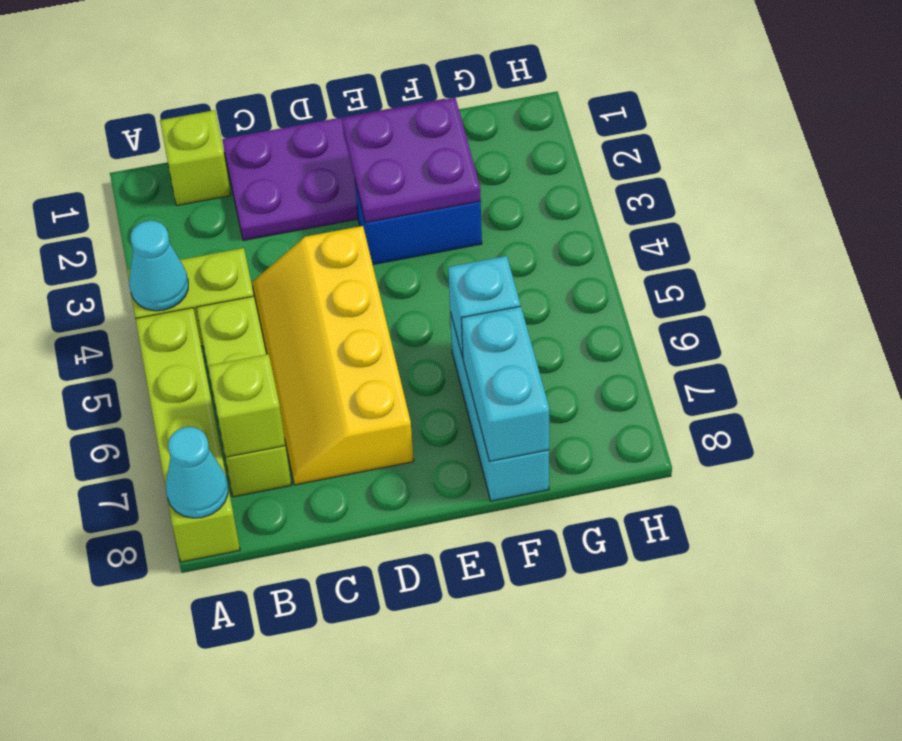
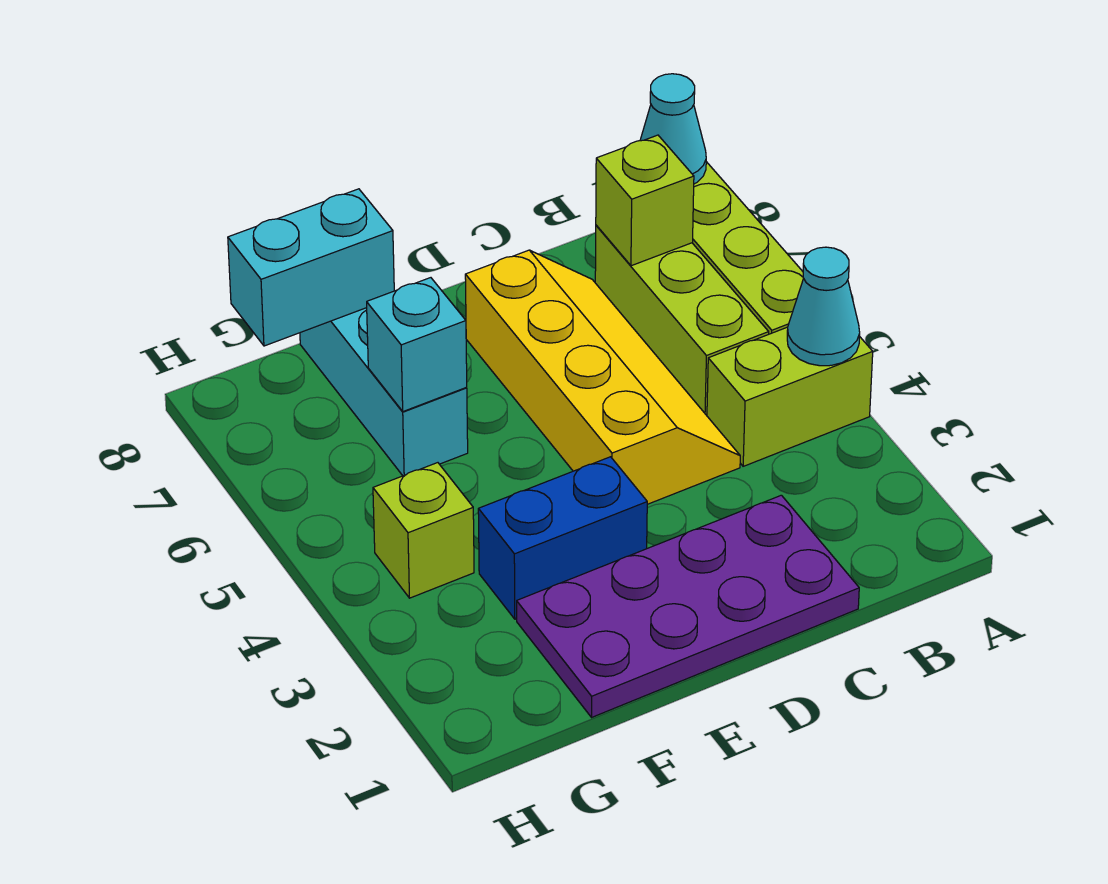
lime 1x1 brick [160,110,231,206] -> lime 1x1 brick moved to [373,463,474,598]
purple 2x2 plate [342,98,481,223] -> none
cyan 1x2 brick [461,306,549,462] -> cyan 1x2 brick turned to [228,189,394,346]

